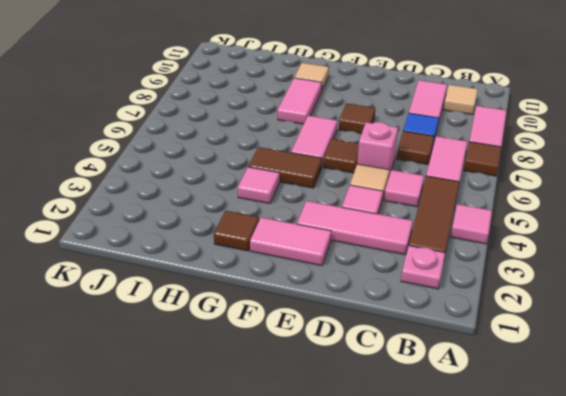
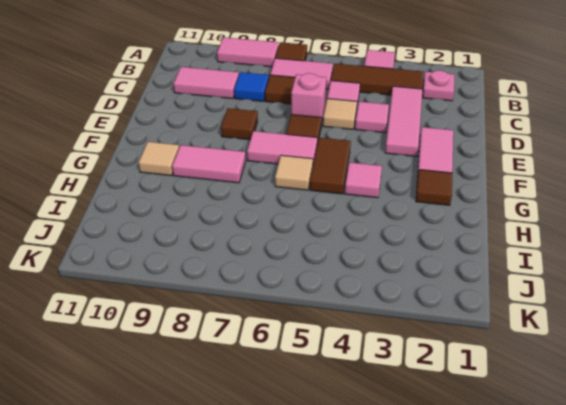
tan 1x1 tile [443,85,478,115] -> tan 1x1 tile moved to [275,155,313,190]

